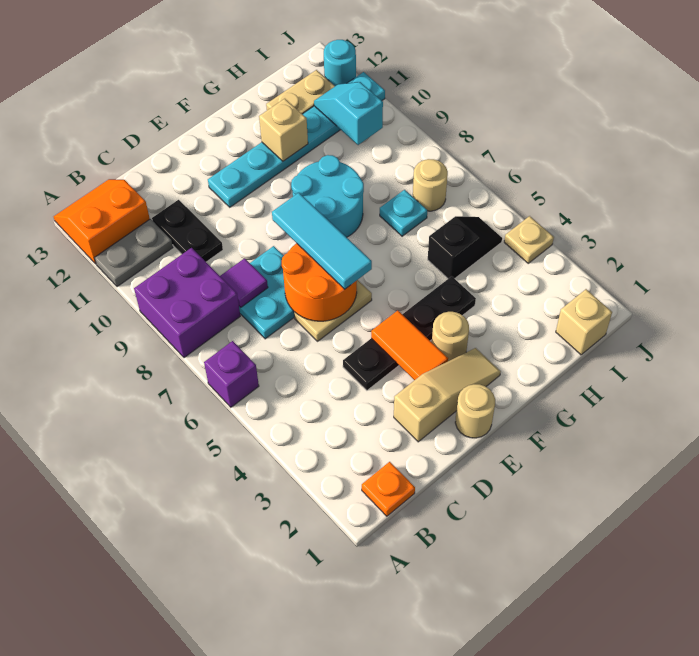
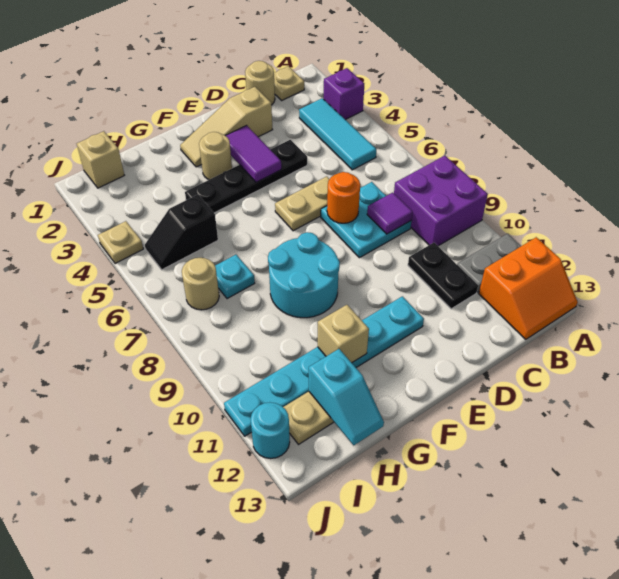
purple 1x1 brick [204,341,259,407] -> purple 1x1 brick moved to [324,68,364,120]
orange 1x1 plate [362,462,415,516] -> tan 1x1 plate [274,66,304,100]
orange 2x2 round brick [282,243,357,321] -> orange 1x1 round brick [327,172,360,223]
tan 1x1 round brick [455,384,495,438] -> tan 1x1 round brick moved to [245,61,275,105]
orange 1x2 tile [371,311,448,380] -> purple 1x2 tile [225,125,281,182]
cyan 1x3 tile [272,193,372,289] -> cyan 1x3 tile moved to [299,98,376,170]
cyan 1x2 slope [314,82,383,145] -> cyan 1x2 slope moved to [309,349,384,445]

